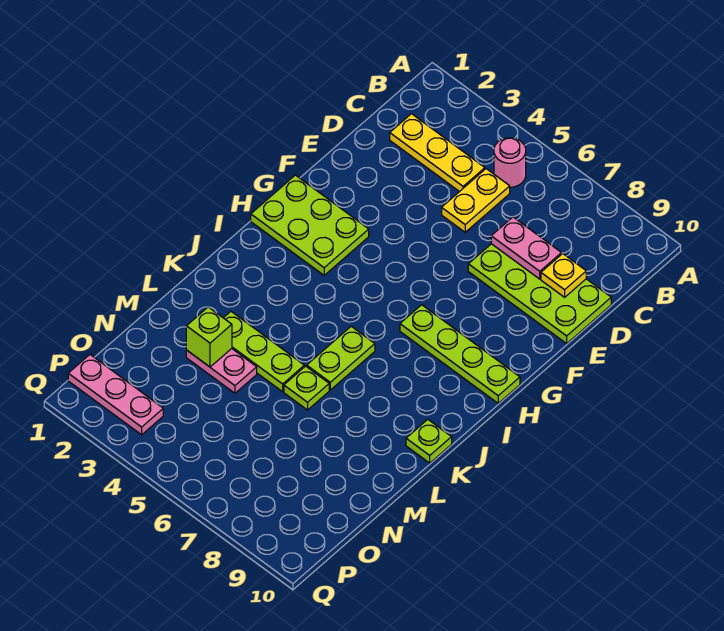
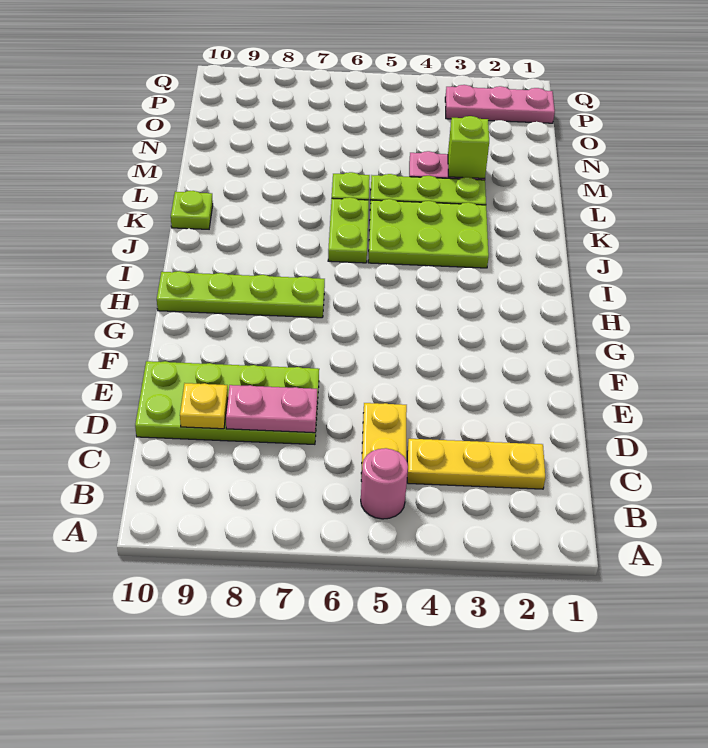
lime 2x3 plate [251,175,369,275] -> lime 2x3 plate moved to [368,199,489,268]

